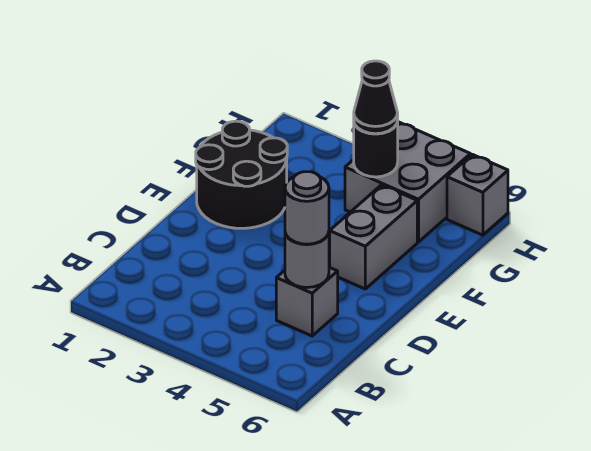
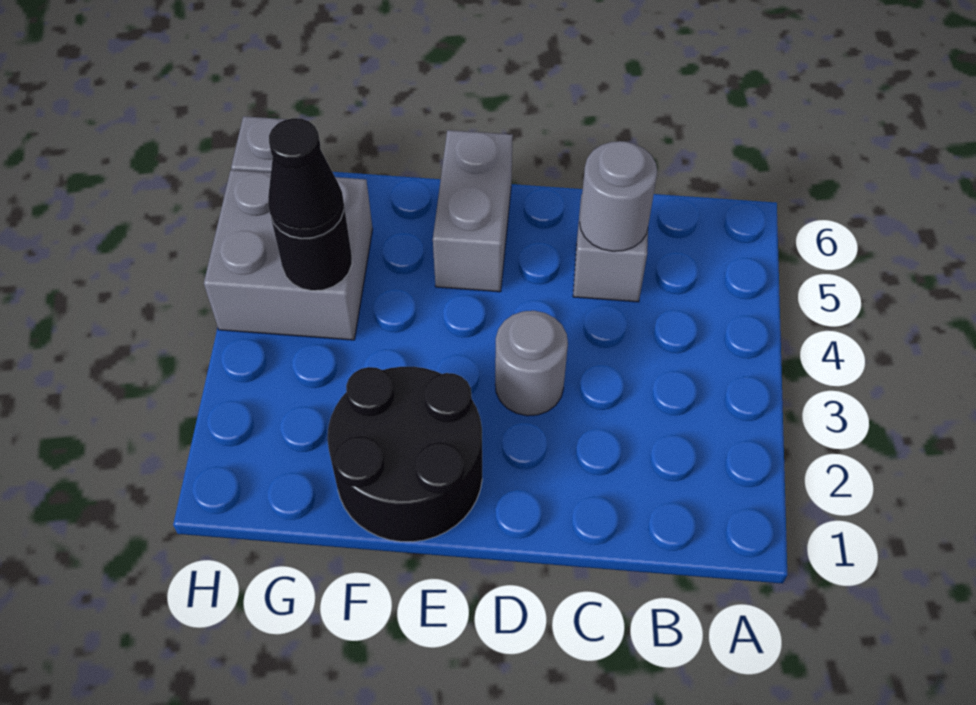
grey 1x1 round brick [285,172,329,244] -> grey 1x1 round brick moved to [495,311,568,416]
grey 1x2 brick [330,185,417,289] -> grey 1x2 brick turned to [433,130,513,292]

